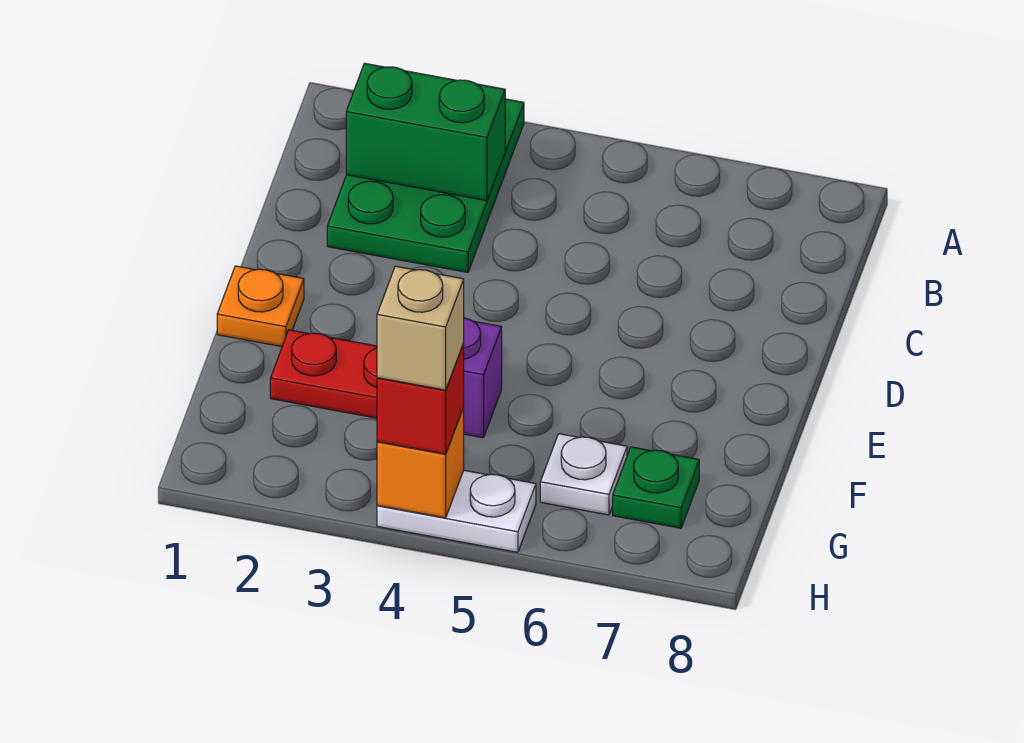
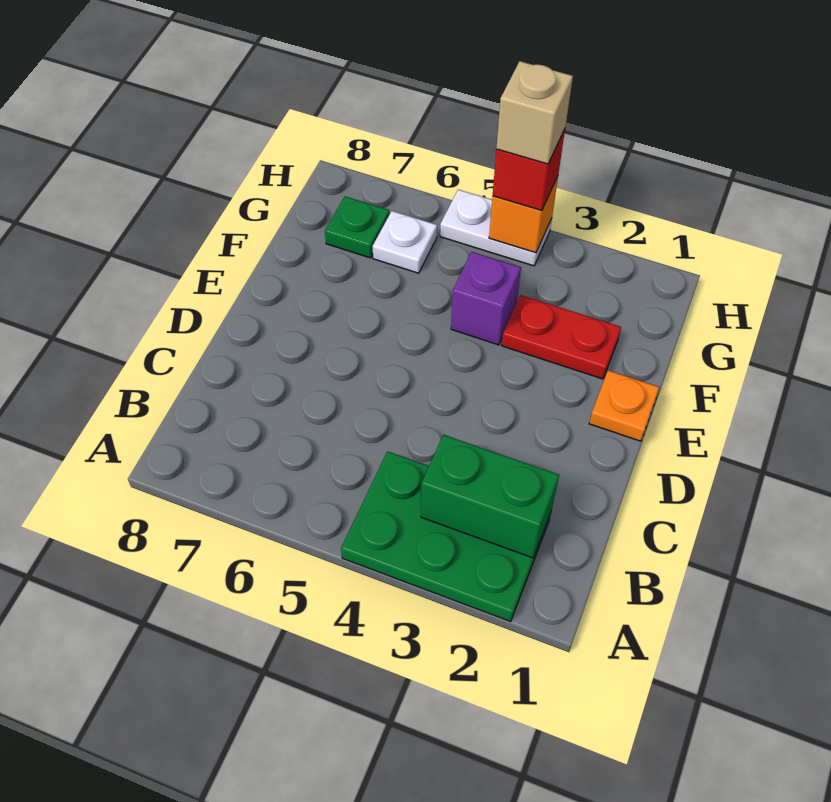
green 2x3 plate [327,99,524,272] -> green 2x3 plate turned to [341,451,551,622]

